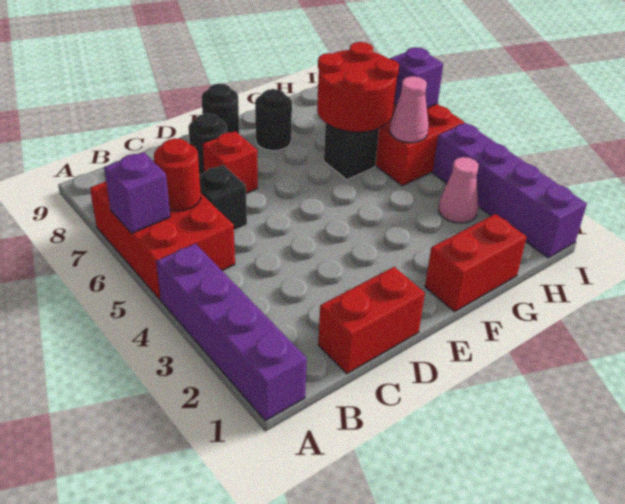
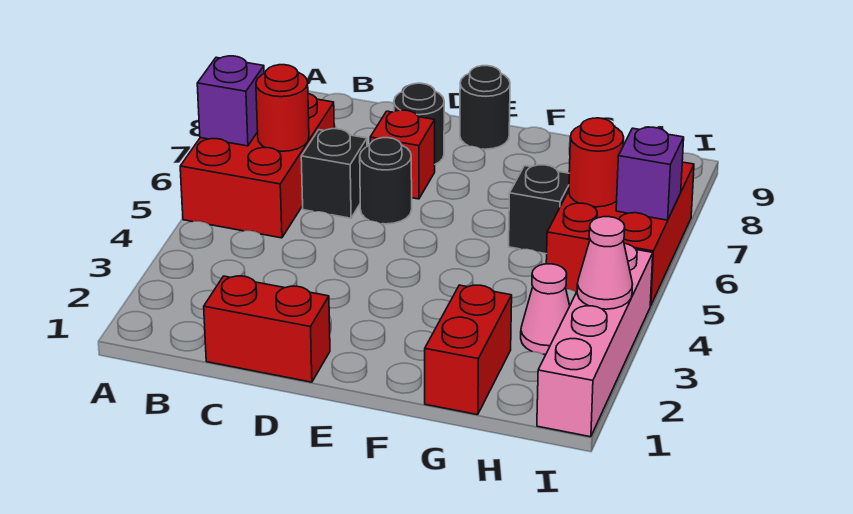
purple 1x4 brick [156,244,307,421] -> none
red 1x2 brick [425,214,527,312] -> red 1x2 brick turned to [425,285,512,415]
black 1x1 round brick [255,89,292,151] -> black 1x1 round brick moved to [360,138,412,224]
red 2x2 round brick [317,42,399,132] -> red 1x1 round brick [569,118,624,207]
pink 1x1 cone [390,76,429,143] -> pink 1x1 cone moved to [577,217,633,309]
purple 1x4 brick [433,123,587,258] -> pink 1x4 brick [537,243,653,437]

